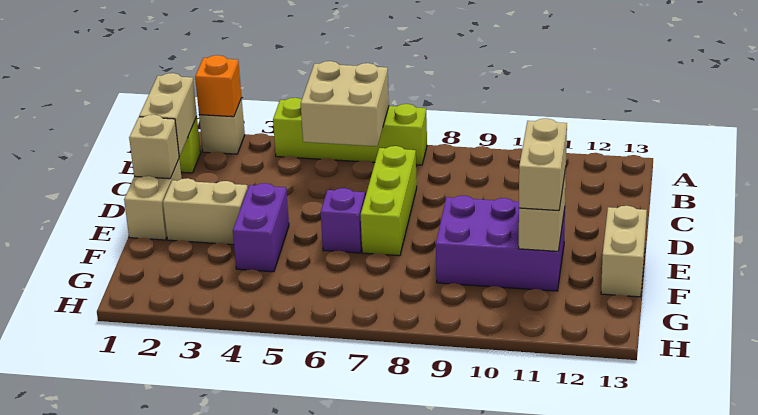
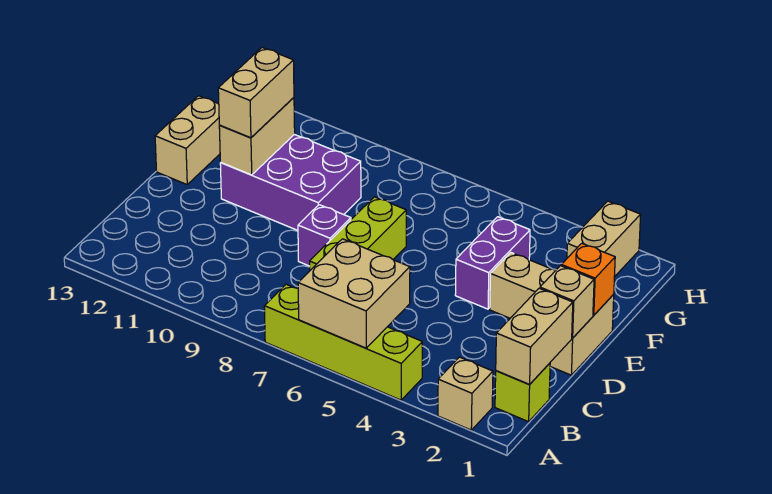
orange 1x1 brick [195,55,242,117] -> orange 1x1 brick moved to [561,243,615,315]
purple 1x1 brick [321,188,365,253] -> purple 1x1 brick moved to [298,205,351,266]
none -> tan 1x2 brick [567,201,641,277]

